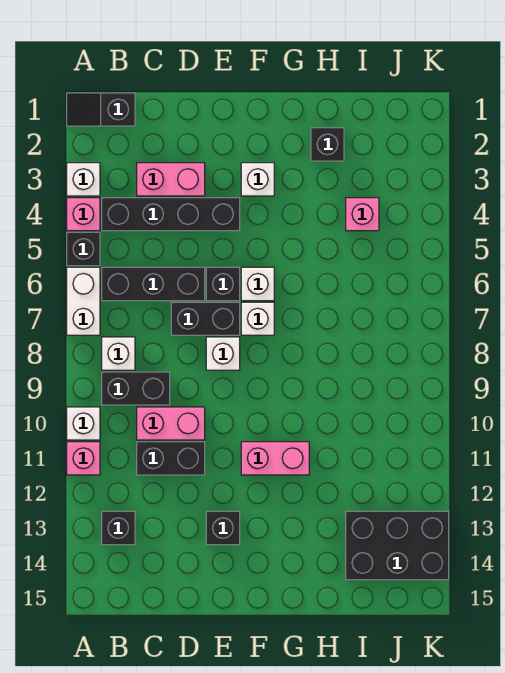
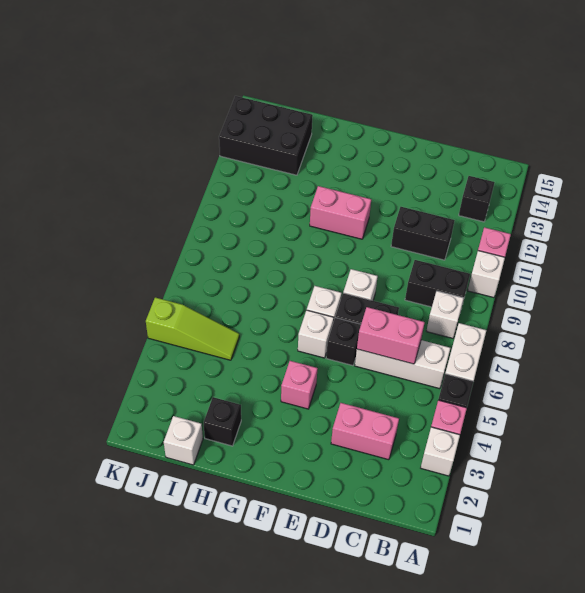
black 1x2 slope [67,93,135,126] -> none
black 1x4 brick [102,198,240,231] -> none
black 1x3 brick [102,267,205,301] -> white 1x3 brick [355,340,450,389]
pink 1x2 brick [137,407,205,440] -> pink 1x2 brick moved to [357,307,425,364]
black 1x1 brick [206,511,240,545] -> none
white 1x1 brick [241,163,274,196] -> white 1x1 brick moved to [164,416,203,465]
pink 1x1 brick [346,198,379,231] -> pink 1x1 brick moved to [281,361,318,409]
none -> lime 1x3 slope [146,297,239,360]

